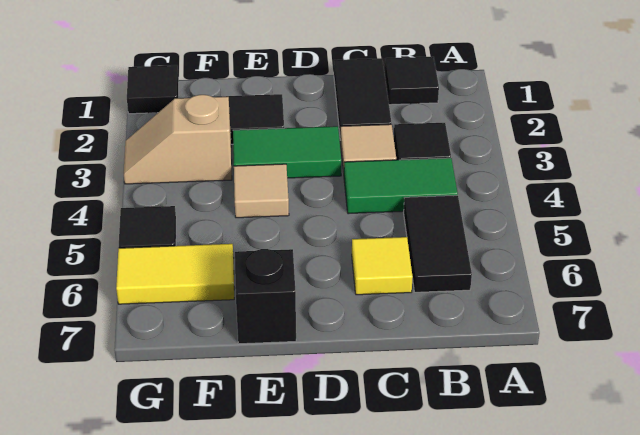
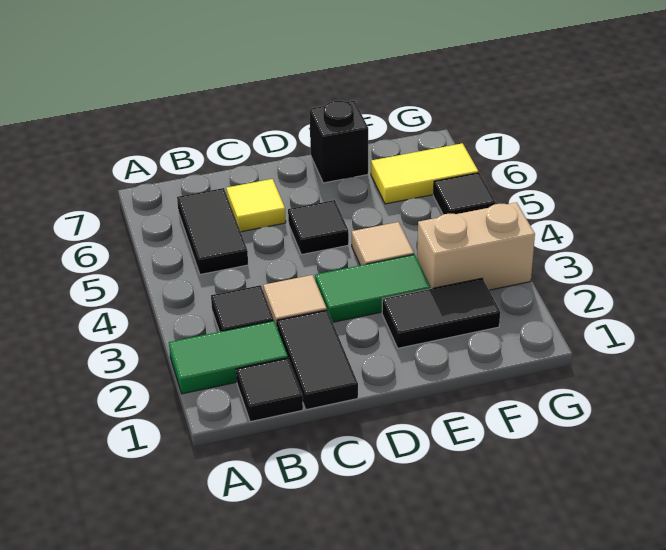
green 1x2 tile [344,158,458,214] -> green 1x2 tile moved to [169,321,288,394]
tan 1x2 slope [124,95,232,184] -> tan 1x2 brick [417,202,535,290]
black 1x1 tile [127,65,179,114] -> black 1x1 tile moved to [288,200,349,255]

